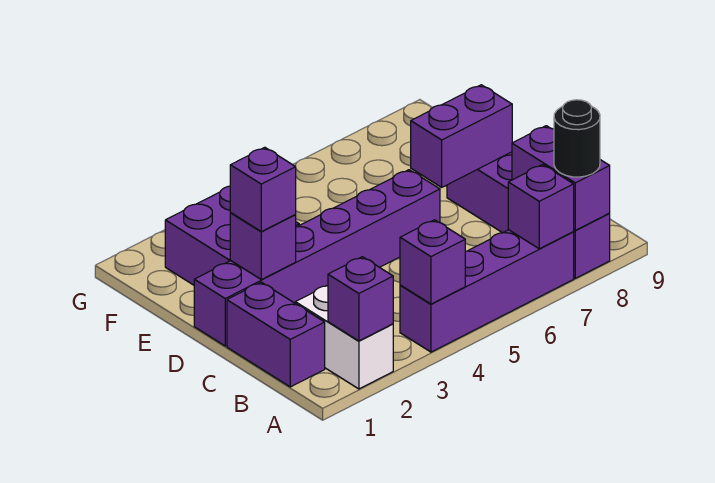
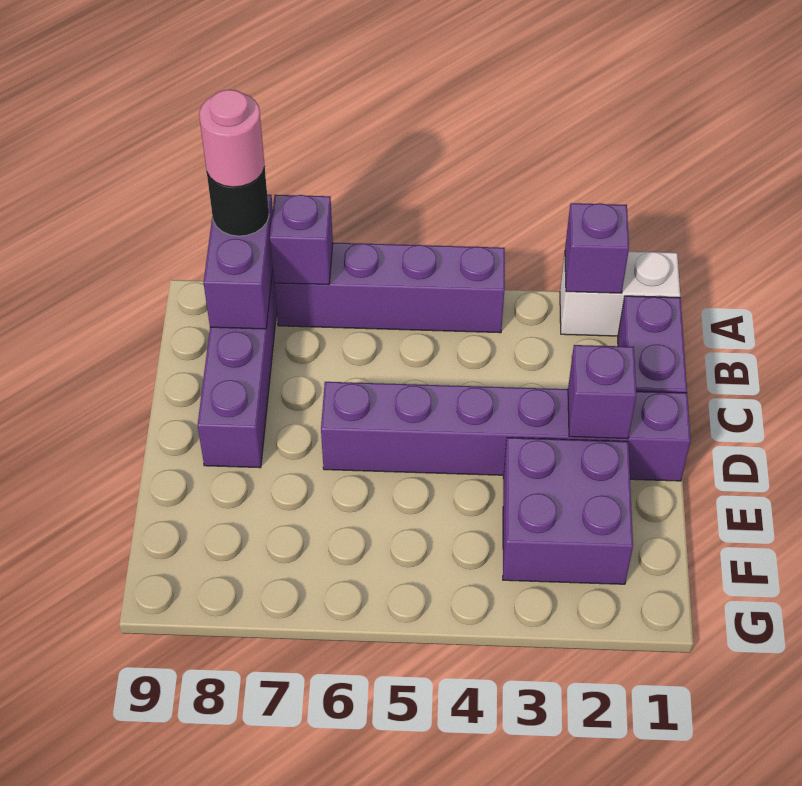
white 1x2 brick [295,285,393,389] -> white 1x2 brick turned to [560,251,680,336]
purple 1x1 brick [400,220,465,304] -> none
none -> pink 1x1 round brick [199,90,265,187]
purple 1x1 brick [230,147,296,232] -> none
purple 1x2 brick [411,85,512,187] -> none

